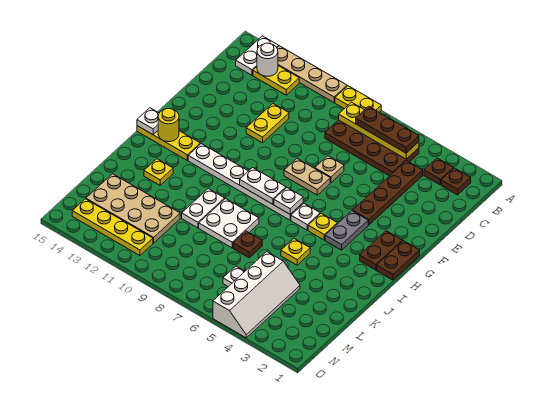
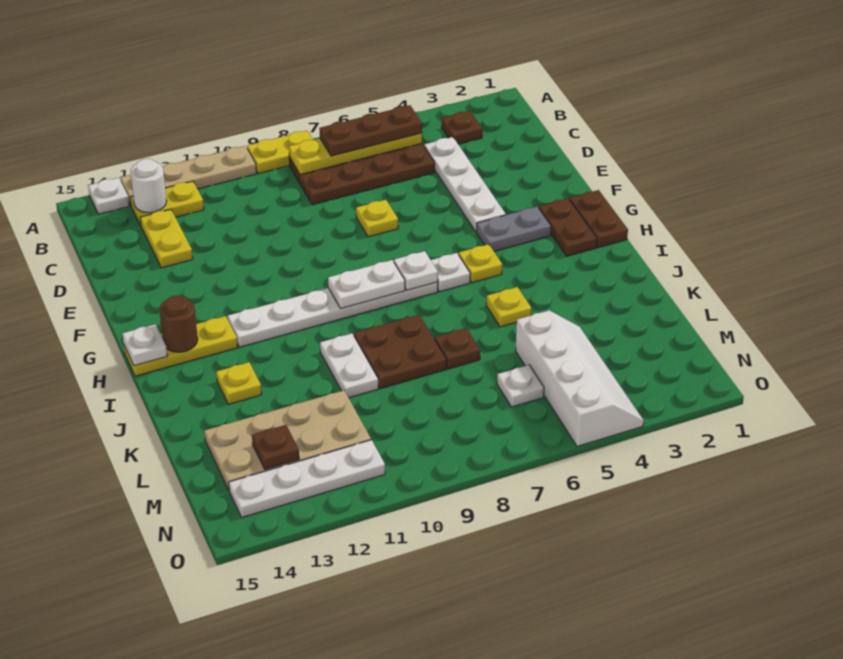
white 1x2 plate [236,36,279,75] -> white 1x1 plate [88,178,129,214]
brown 1x1 plate [441,168,471,195] -> brown 1x1 plate moved to [252,425,299,469]
brown 1x4 plate [353,161,423,225] -> white 1x4 plate [424,137,506,231]
yellow 1x2 plate [246,104,289,143] -> yellow 1x2 plate moved to [140,209,193,268]
tan 1x1 plate [315,156,344,183] -> yellow 1x1 plate [356,200,398,237]
tan 1x2 plate [284,159,330,195] -> none
grey 1x2 plate [325,211,368,250] -> grey 1x2 plate turned to [476,207,551,251]
yellow 1x1 round brick [158,108,179,142] -> brown 1x1 round brick [159,295,198,352]
white 2x2 plate [199,199,259,248] -> brown 2x2 plate [354,315,447,389]
yellow 1x4 plate [72,199,153,256] -> white 1x4 plate [229,440,385,517]

